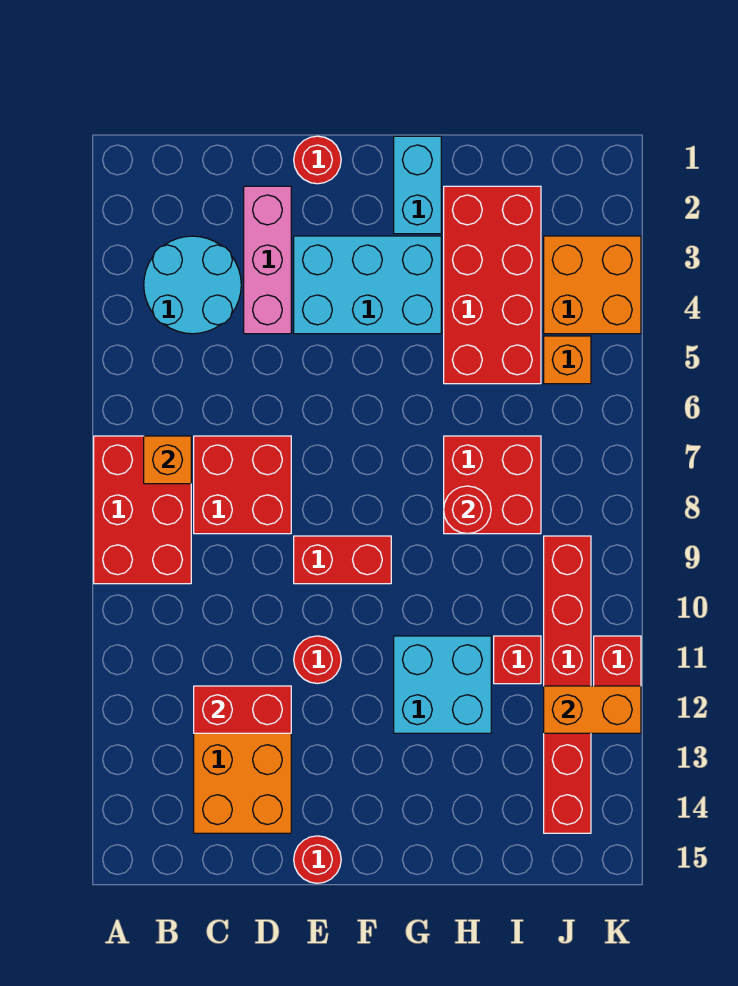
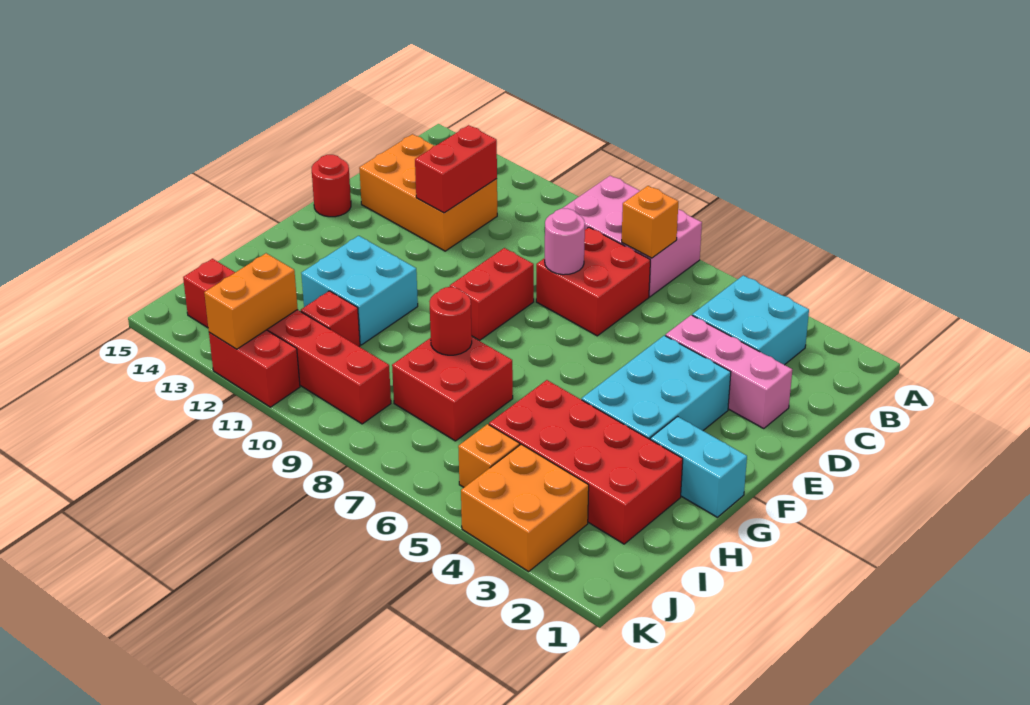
red 2x3 brick [94,436,191,584] -> pink 2x3 brick [562,176,702,297]
cyan 2x2 round brick [144,236,241,334] -> cyan 2x2 brick [692,275,809,365]
none -> pink 1x1 round brick [545,209,585,275]
red 1x1 round brick [294,136,341,184] -> none
red 1x1 round brick [294,636,341,683] -> none

